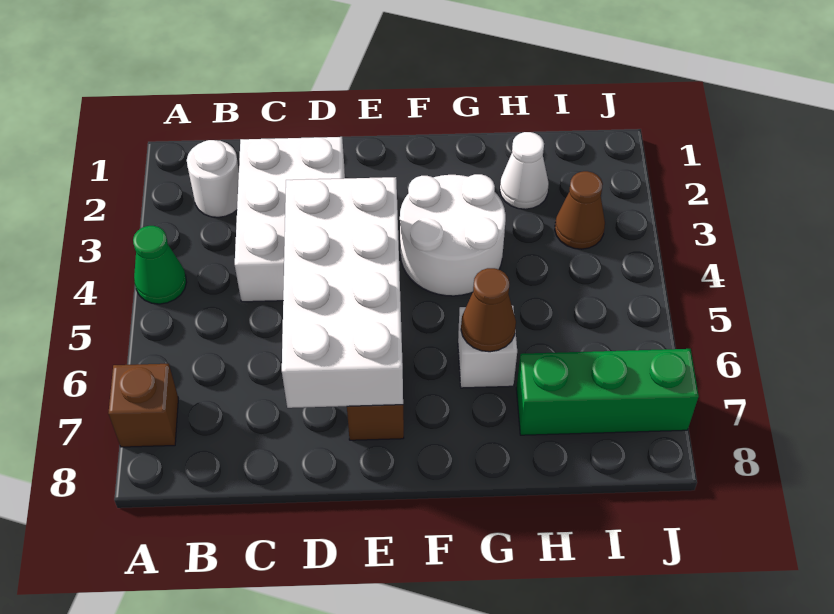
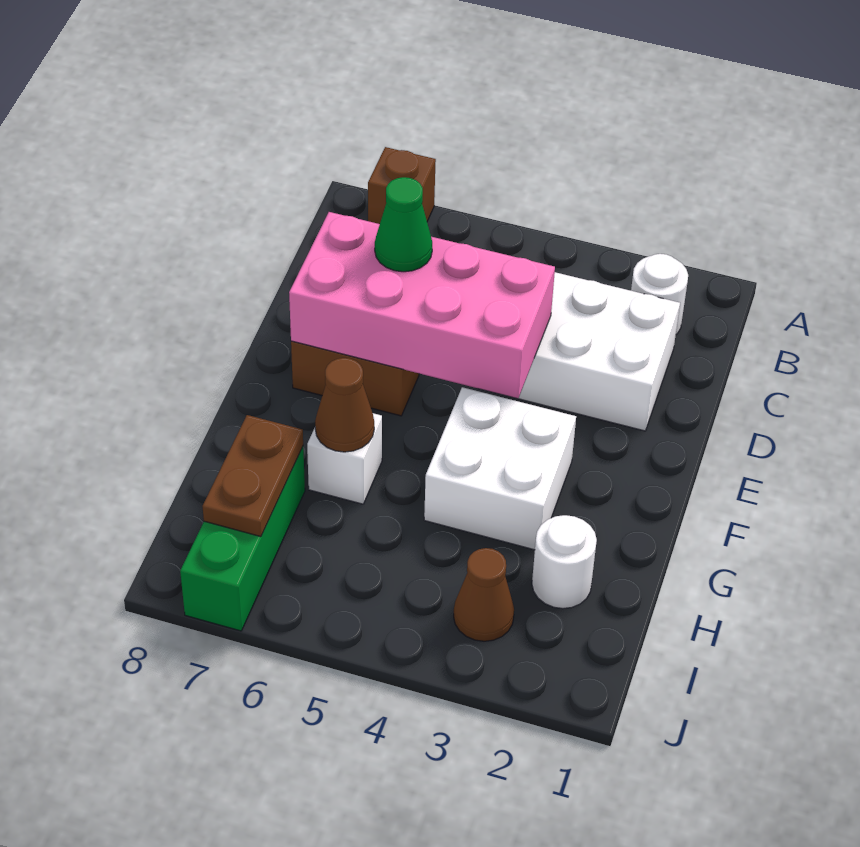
green 1x1 cone [133,226,187,304] -> green 1x1 cone moved to [375,177,432,272]
white 2x4 brick [282,177,403,408] -> pink 2x4 brick [289,212,555,399]
white 2x2 round brick [400,174,506,296] -> white 2x2 brick [424,387,576,550]
white 1x1 cone [500,132,549,209] -> white 1x1 round brick [532,515,597,609]
none -> brown 1x2 plate [202,415,303,537]

